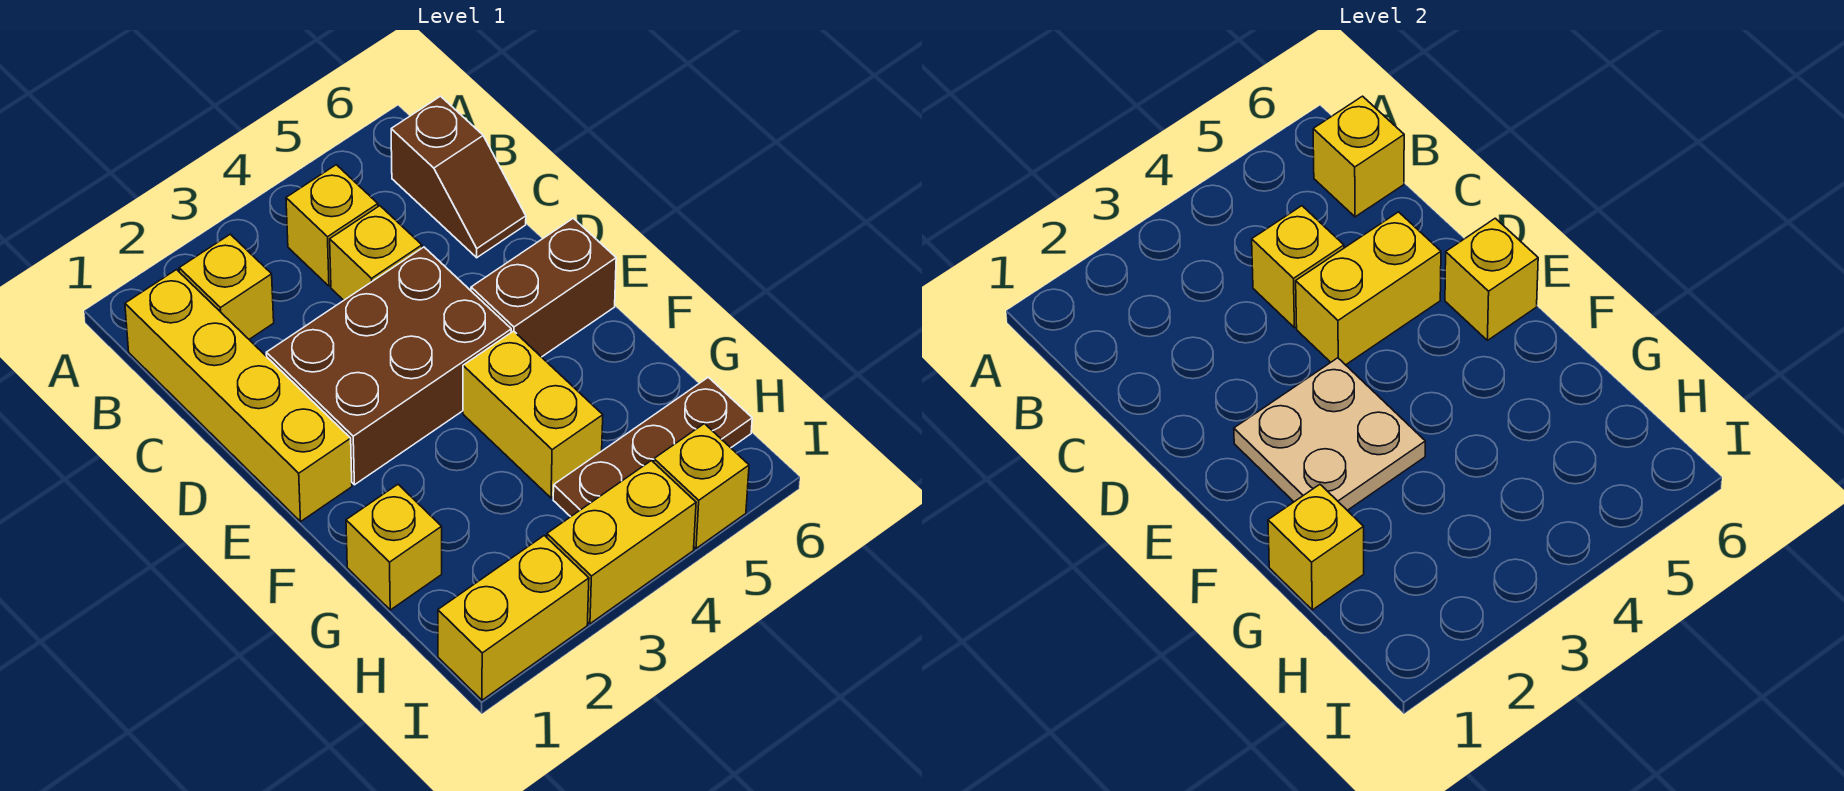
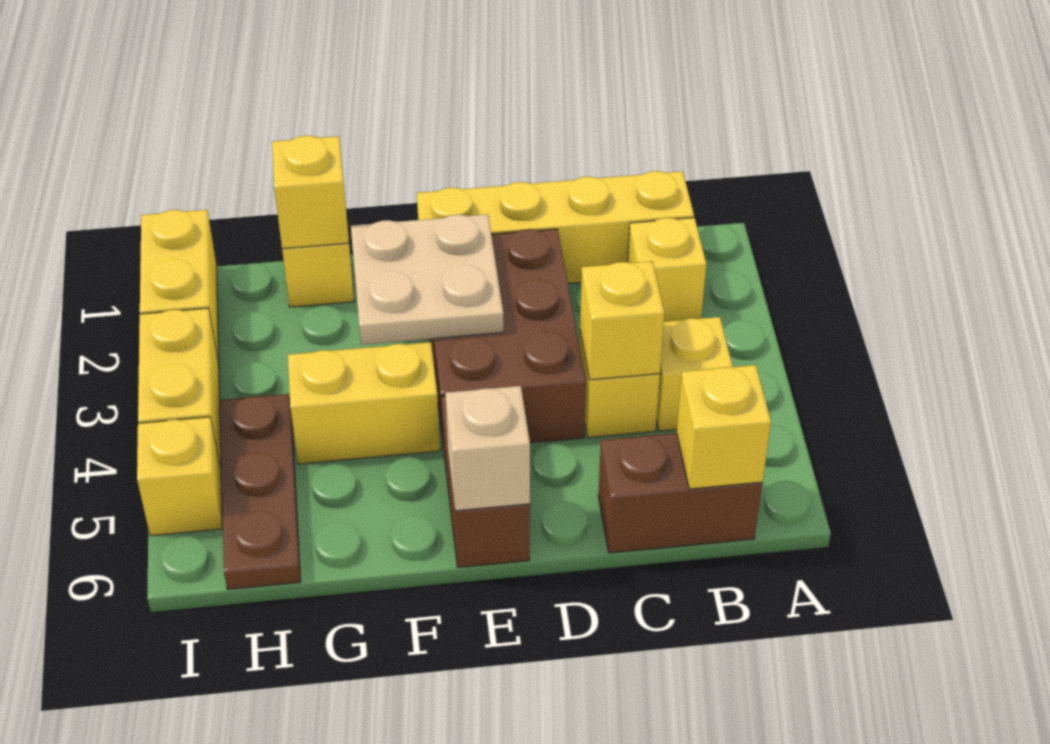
brown 1x2 slope [391,96,526,258] -> brown 1x2 brick [598,433,762,553]
yellow 1x2 brick [1296,212,1441,365] -> none
yellow 1x1 brick [1445,218,1538,340] -> tan 1x1 brick [445,386,530,511]

